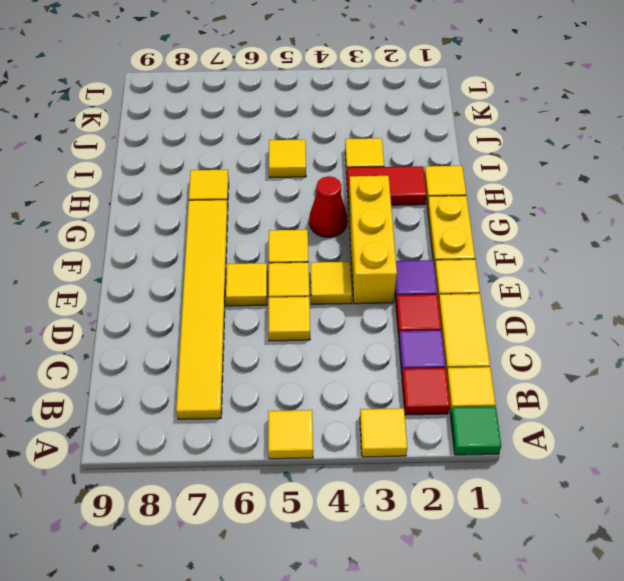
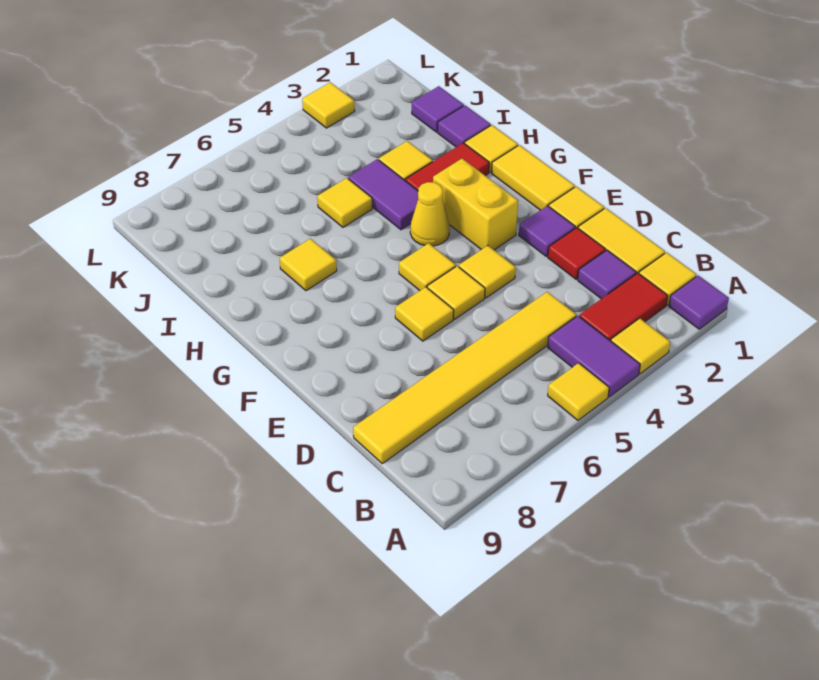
green 1x1 tile [450,407,501,455] -> purple 1x1 tile [669,276,729,329]
none -> purple 1x2 tile [548,316,640,397]
red 1x1 tile [402,368,450,415] -> red 1x2 tile [579,273,668,341]
yellow 1x6 tile [176,200,228,419] -> yellow 1x6 tile turned to [353,292,576,463]
yellow 1x1 tile [269,297,310,341] -> yellow 1x1 tile moved to [302,82,355,128]
yellow 1x3 brick [348,176,397,304] -> yellow 1x2 brick [433,159,518,250]
yellow 1x2 plate [427,196,475,266] -> yellow 1x2 tile [492,145,575,210]
red 1x1 cone [309,176,347,237] -> yellow 1x1 cone [410,182,449,246]
none -> purple 1x2 tile [348,159,418,230]
none -> purple 1x1 tile [438,106,491,147]
none -> purple 1x1 tile [412,86,464,132]

